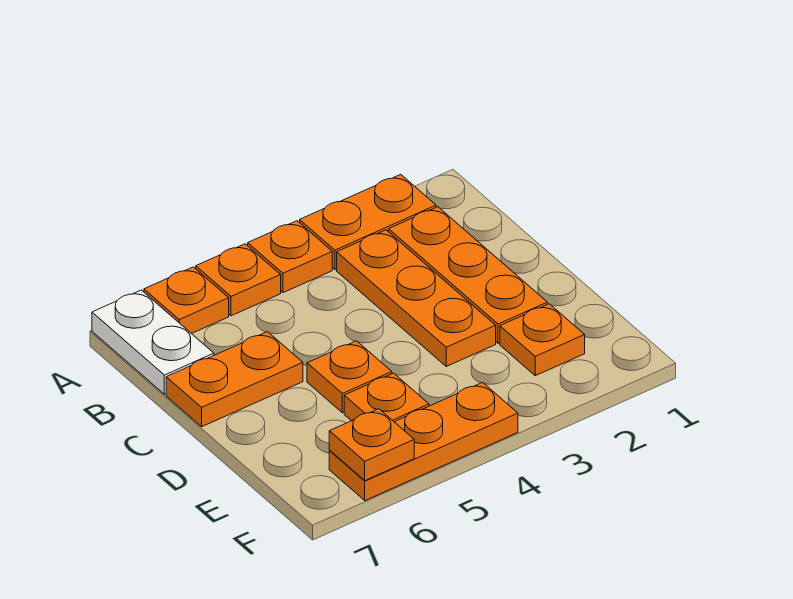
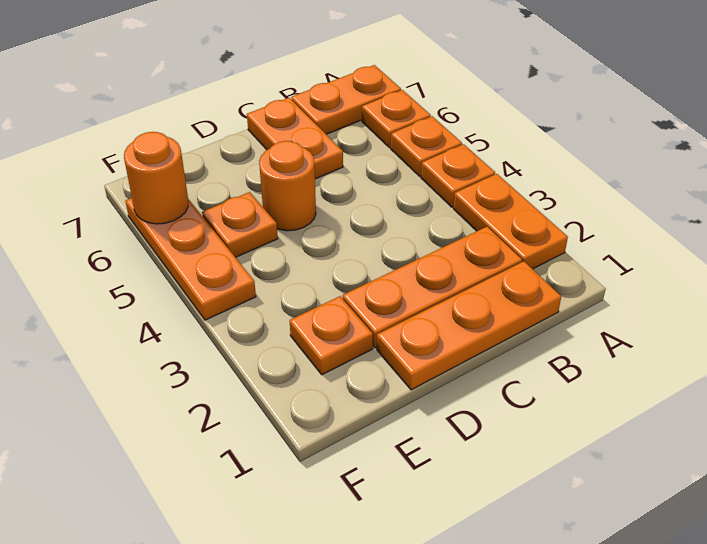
white 1x2 plate [92,290,214,394] -> orange 1x2 plate [291,65,401,134]
orange 1x3 plate [337,230,496,366] -> orange 1x3 plate moved to [377,261,561,390]
orange 1x1 plate [307,341,392,413] -> orange 1x1 round brick [259,141,316,231]
orange 1x1 plate [329,409,414,481] -> orange 1x1 round brick [124,132,188,224]

